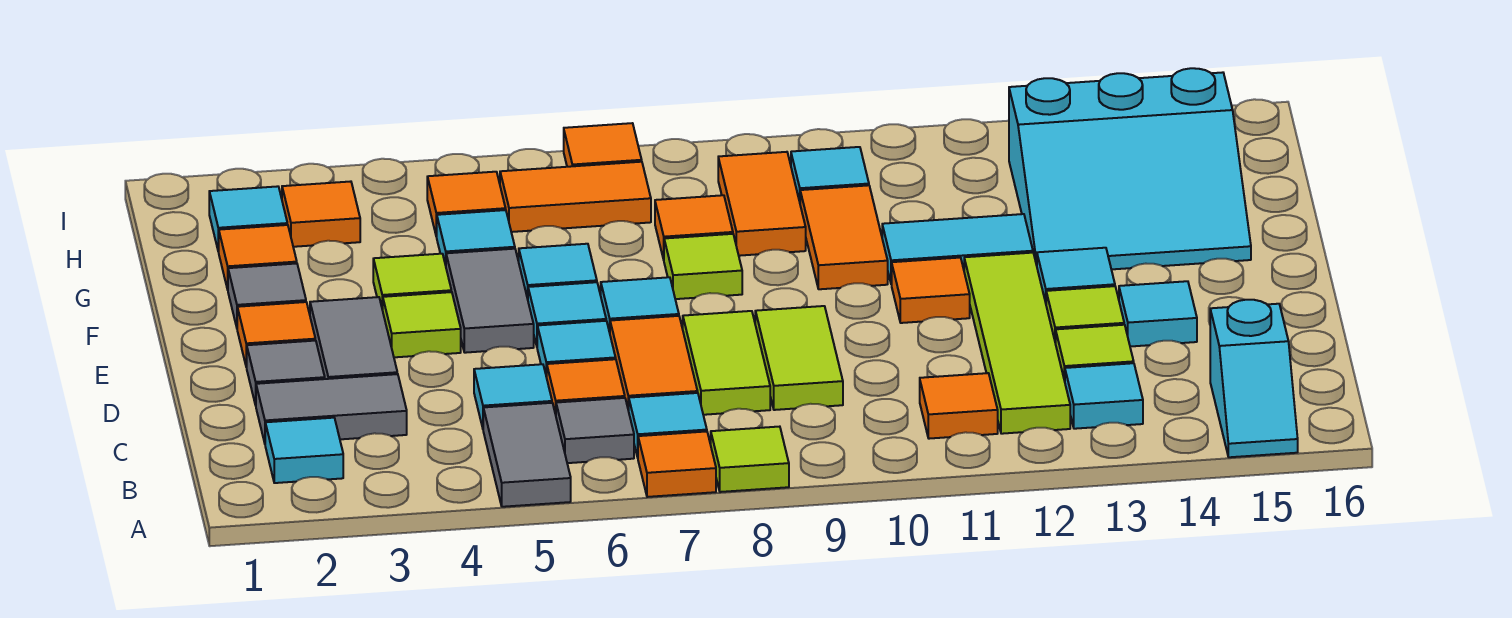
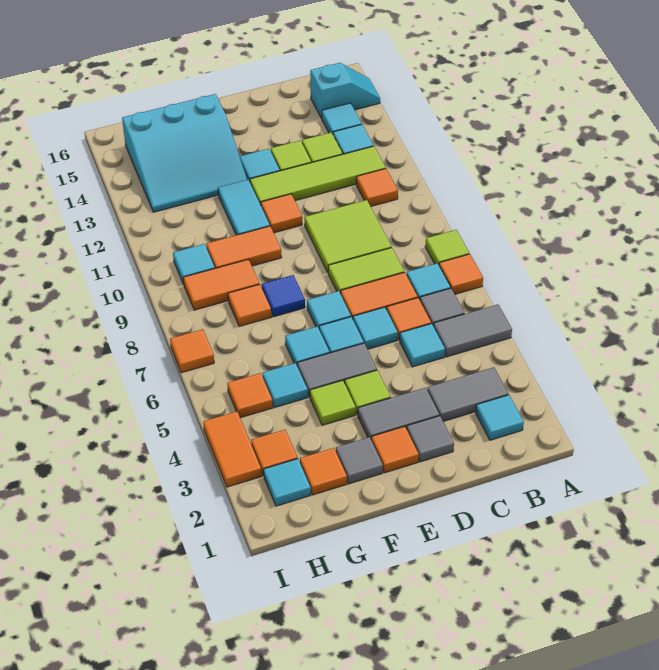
grey 1x2 tile [256,374,407,443] -> grey 1x2 tile turned to [427,367,508,421]
lime 1x2 tile [755,306,843,410] -> lime 2x2 tile [304,200,391,272]
cyan 1x1 tile [1119,281,1197,347] -> cyan 1x1 tile moved to [322,103,362,134]
lime 1x1 tile [664,234,742,299] -> blue 1x1 tile [262,275,305,317]
cyan 3x3 slope [1009,68,1251,269] -> cyan 3x3 slope turned to [122,94,247,212]
orange 1x2 tile [500,162,651,232] -> orange 1x2 tile moved to [203,411,262,487]

